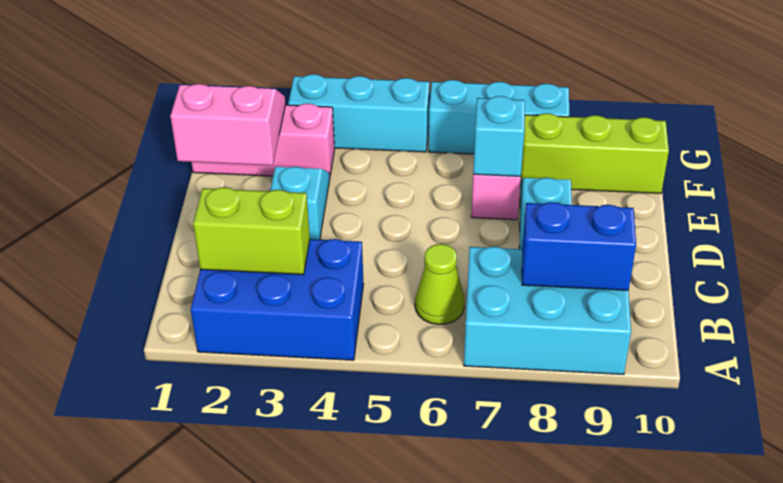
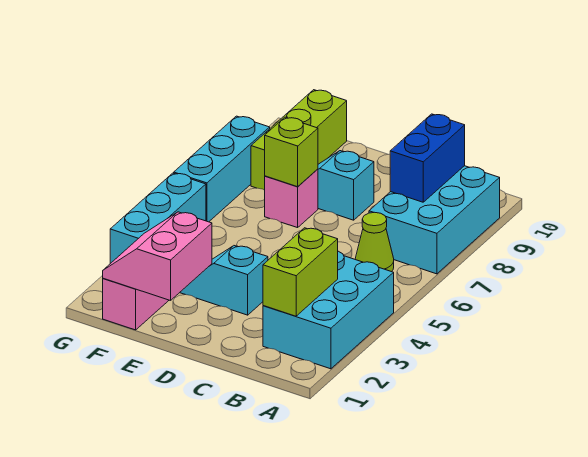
blue 2x3 brick [191,239,364,360] -> cyan 2x3 brick [263,251,394,369]
cyan 1x1 brick [473,96,525,176] -> lime 1x1 brick [265,117,318,187]

